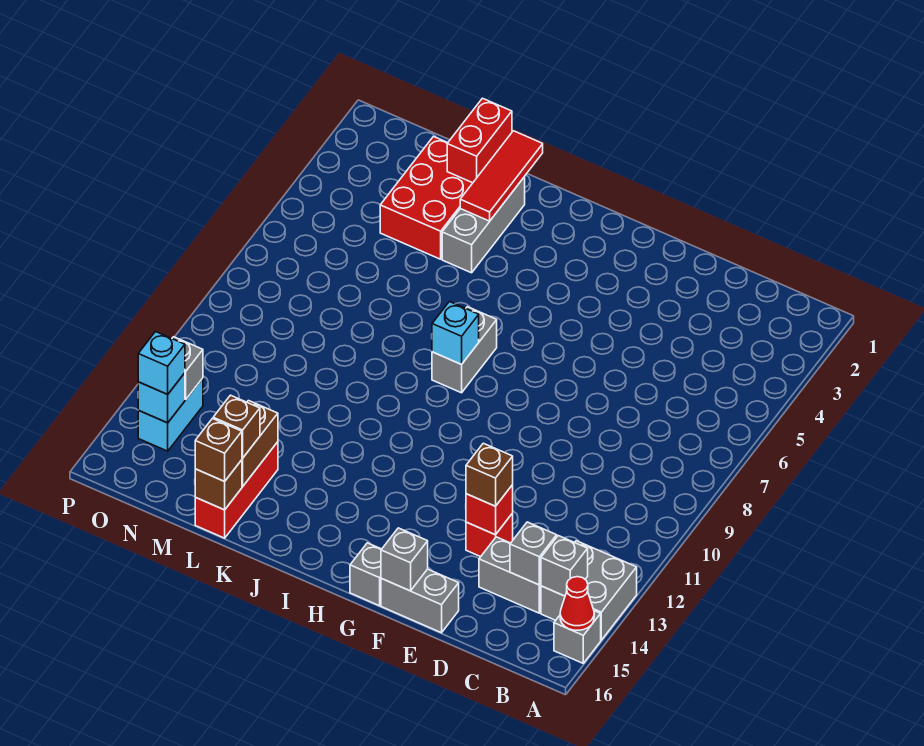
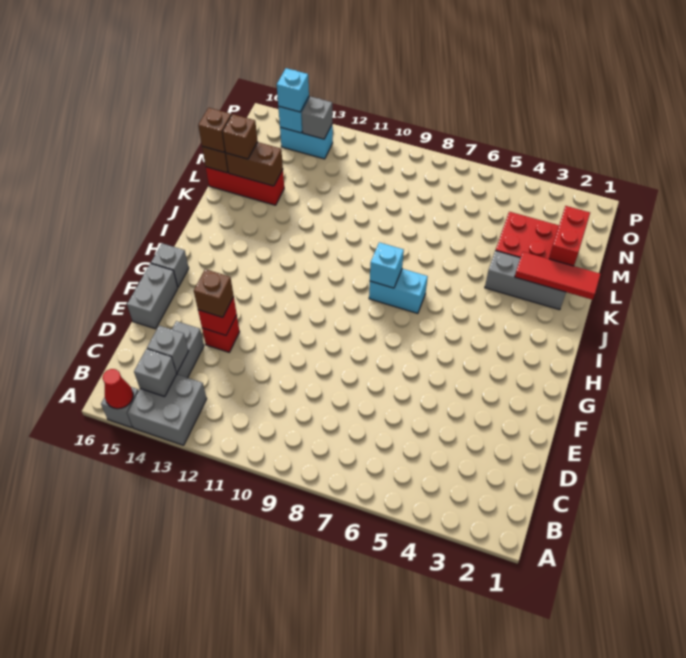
grey 1x1 brick [381,528,428,591] -> none
grey 1x2 brick [432,307,497,393] -> cyan 1x2 brick [369,269,428,314]
red 1x2 brick [447,98,512,183] -> red 1x2 brick turned to [549,206,590,266]

